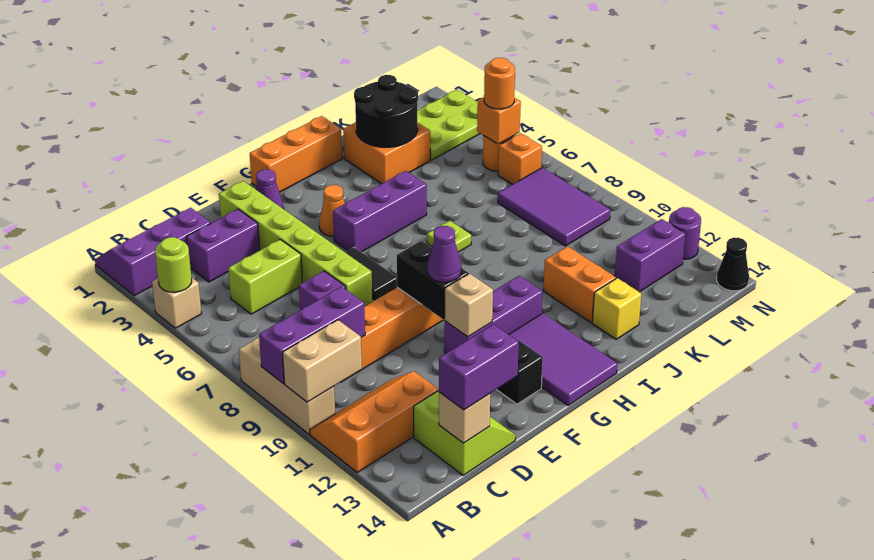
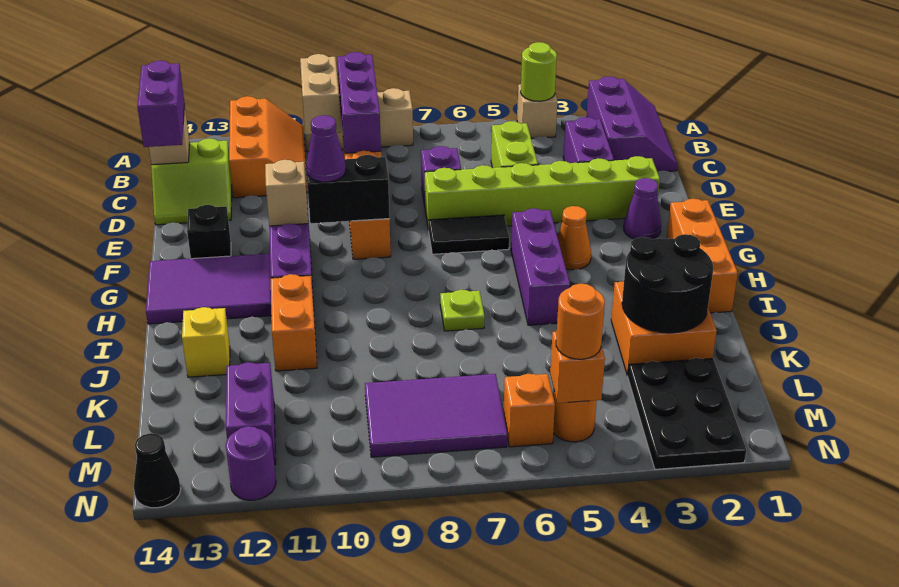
orange 1x2 brick [543,246,616,323] -> orange 1x2 brick turned to [271,274,317,371]
lime 2x3 plate [417,90,480,160] -> black 2x3 plate [628,358,746,469]

